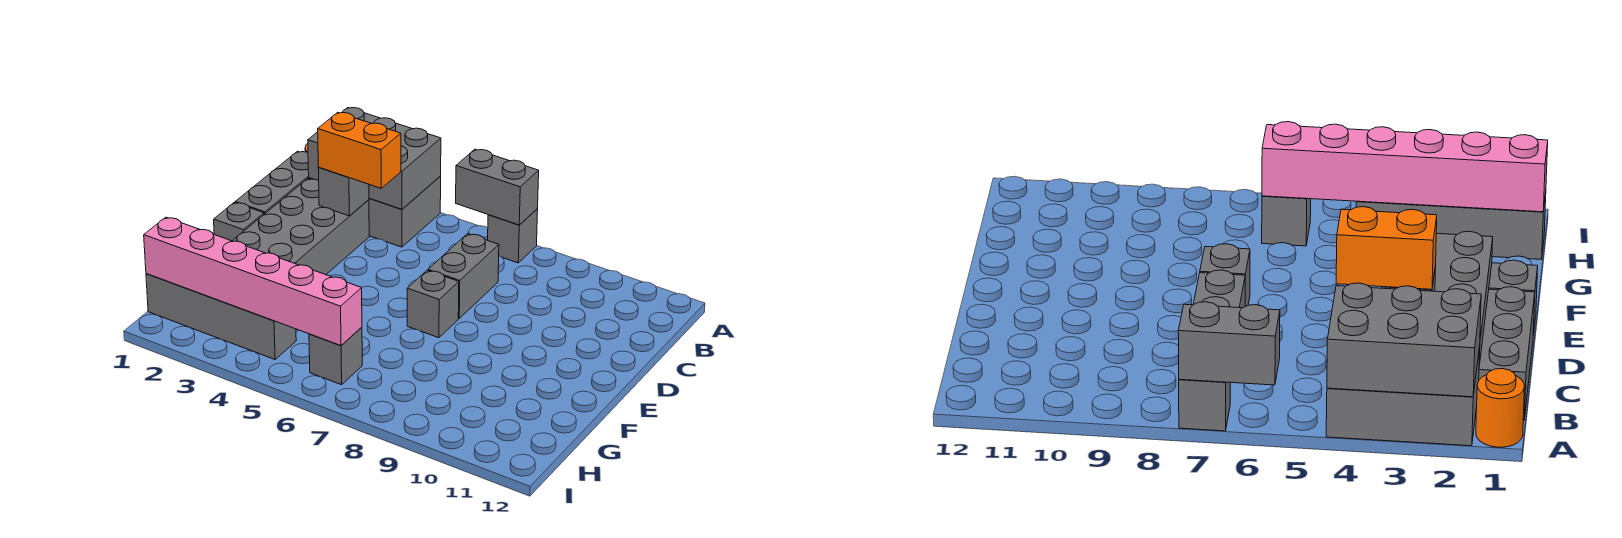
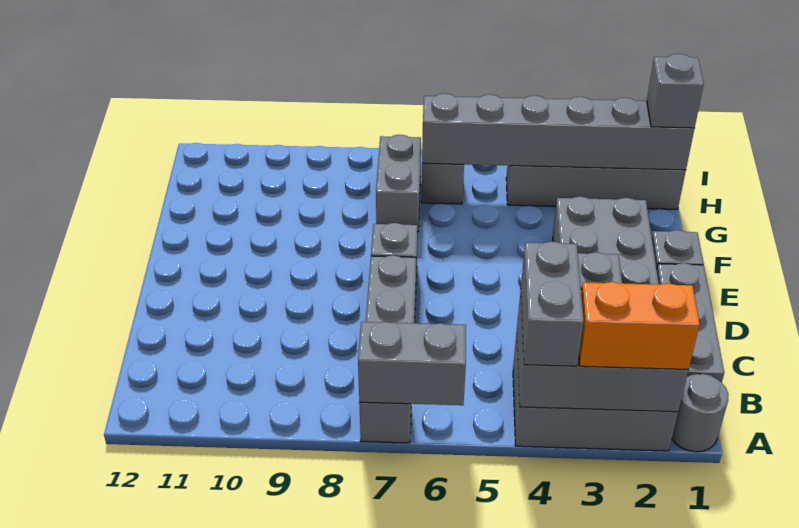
orange 1x1 round brick [1476,369,1524,447] -> grey 1x1 round brick [672,374,729,452]
none -> grey 1x2 brick [521,241,584,366]
orange 1x2 brick [318,113,401,188] -> orange 1x2 brick moved to [579,282,700,370]
none -> grey 1x2 brick [376,135,421,232]
pink 1x6 brick [144,217,362,345] -> grey 1x6 brick [422,93,695,170]
none -> grey 1x1 brick [647,54,704,128]

